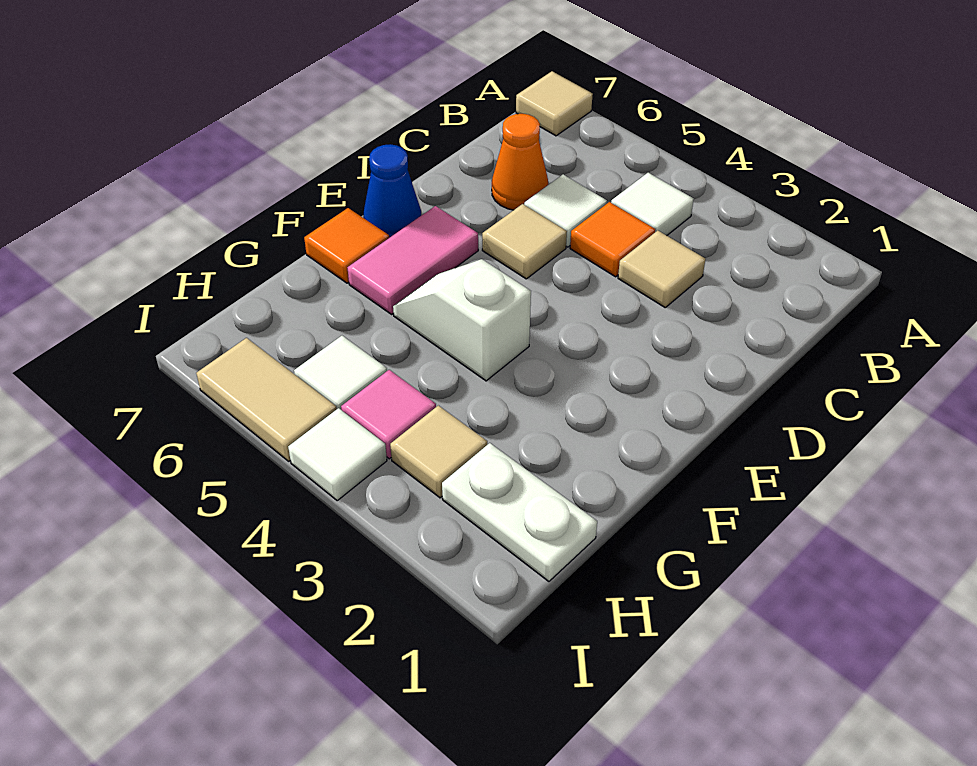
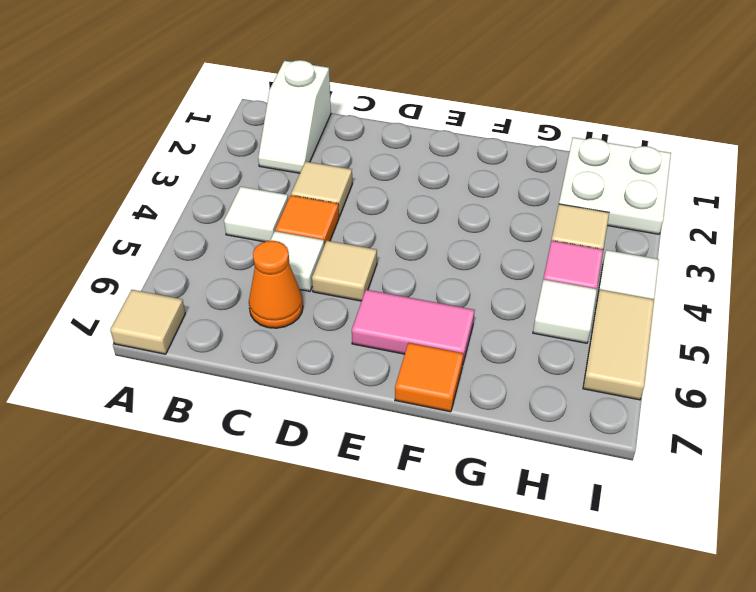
blue 1x1 cone [363,144,421,238] -> none
white 1x2 slope [393,259,531,381] -> white 1x2 slope moved to [258,60,331,173]
white 1x2 plate [442,443,597,581] -> white 2x2 plate [559,137,671,234]

